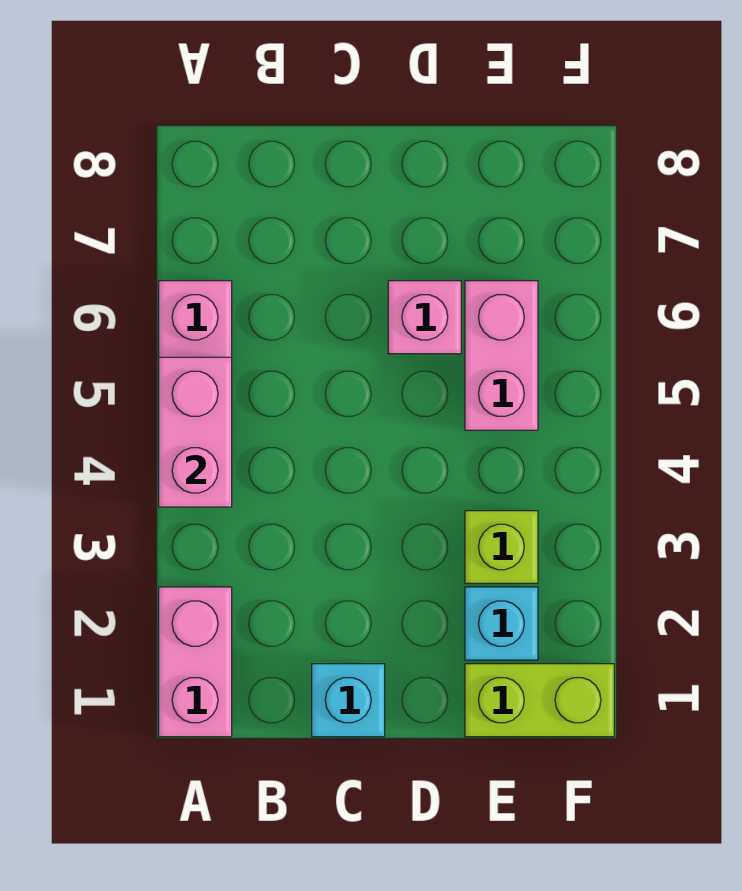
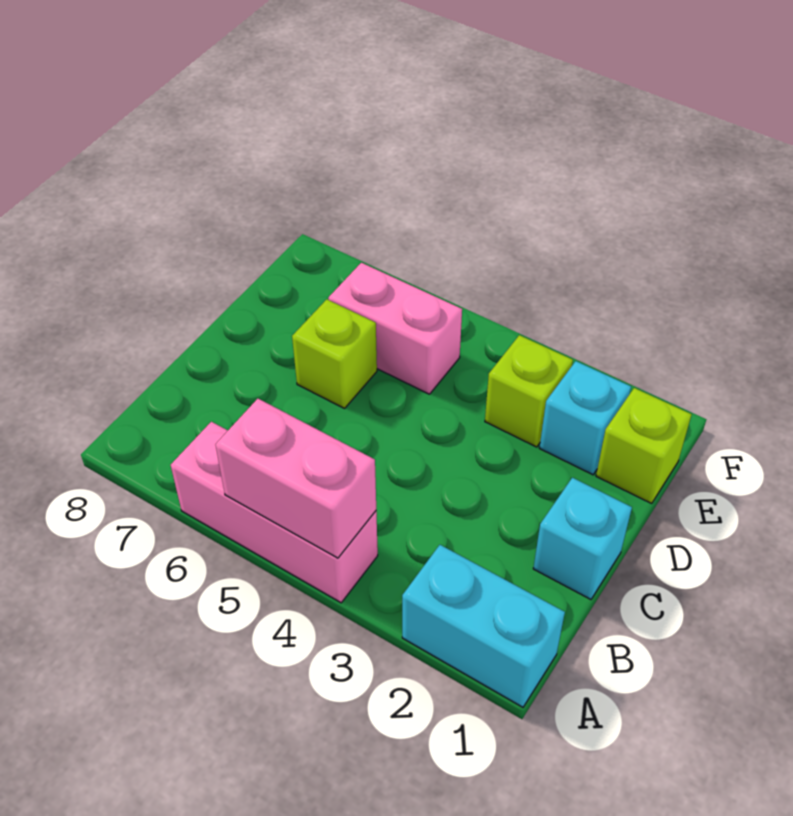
pink 1x2 brick [159,587,232,737] -> cyan 1x2 brick [402,545,565,707]
pink 1x1 brick [388,281,461,354] -> lime 1x1 brick [292,299,377,408]
lime 1x2 brick [465,664,614,737] -> lime 1x1 brick [596,388,692,503]

